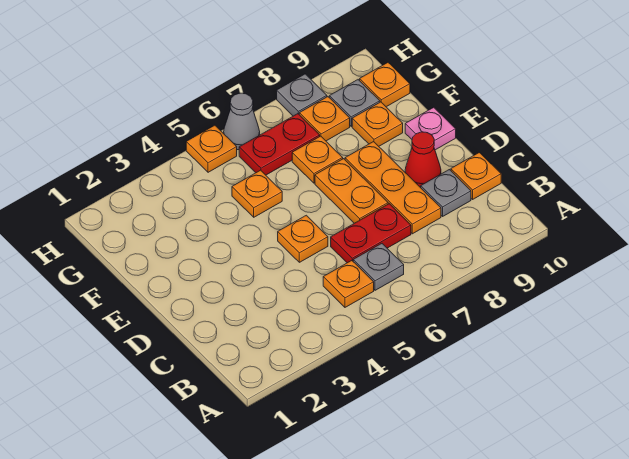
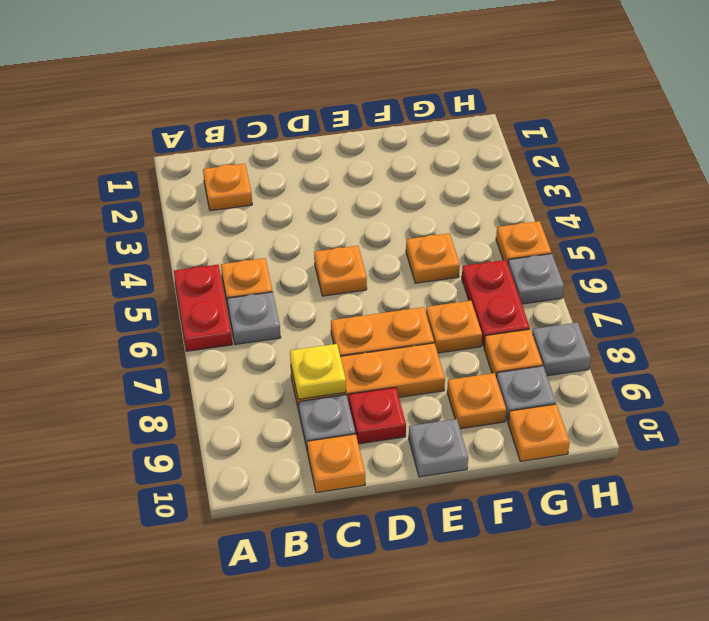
none -> orange 1x1 plate [203,164,252,211]
red 1x2 plate [331,204,411,263] -> red 1x2 plate moved to [174,265,232,351]
none -> yellow 1x1 plate [290,344,346,399]
red 1x1 cone [405,132,441,188] -> red 1x1 plate [349,387,406,444]
pink 1x1 plate [405,107,456,150] -> grey 1x1 plate [409,419,468,477]
grey 1x1 cone [224,93,260,150] -> grey 1x1 plate [508,254,564,304]

